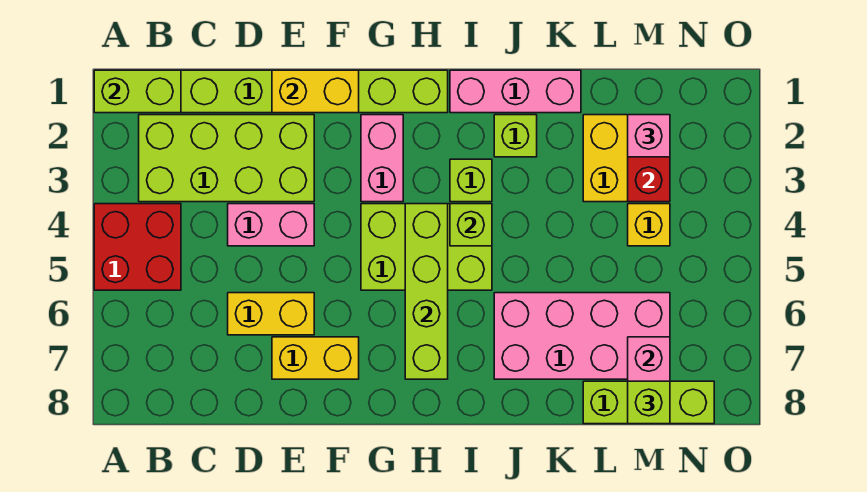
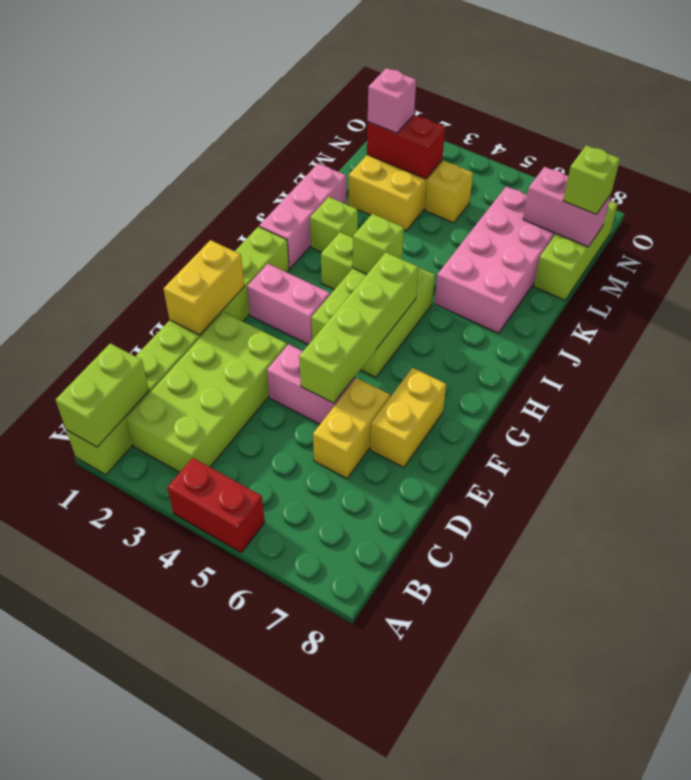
red 2x2 brick [94,204,181,290] -> red 1x2 brick [167,458,265,552]
pink 1x2 brick [228,204,314,246] -> pink 1x2 brick turned to [267,344,355,424]
lime 1x4 brick [405,204,448,379] -> lime 1x4 brick turned to [299,252,418,403]

